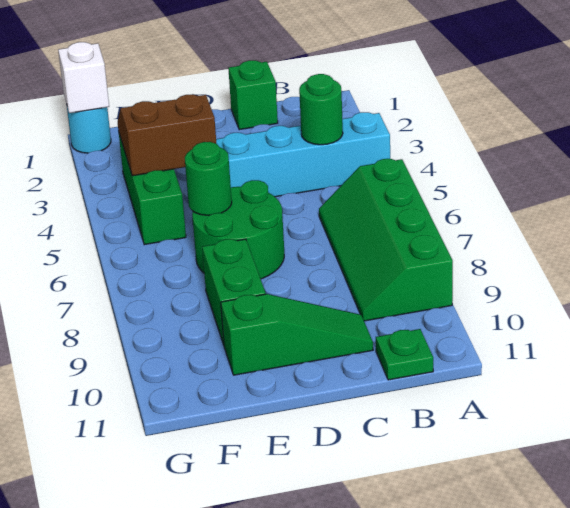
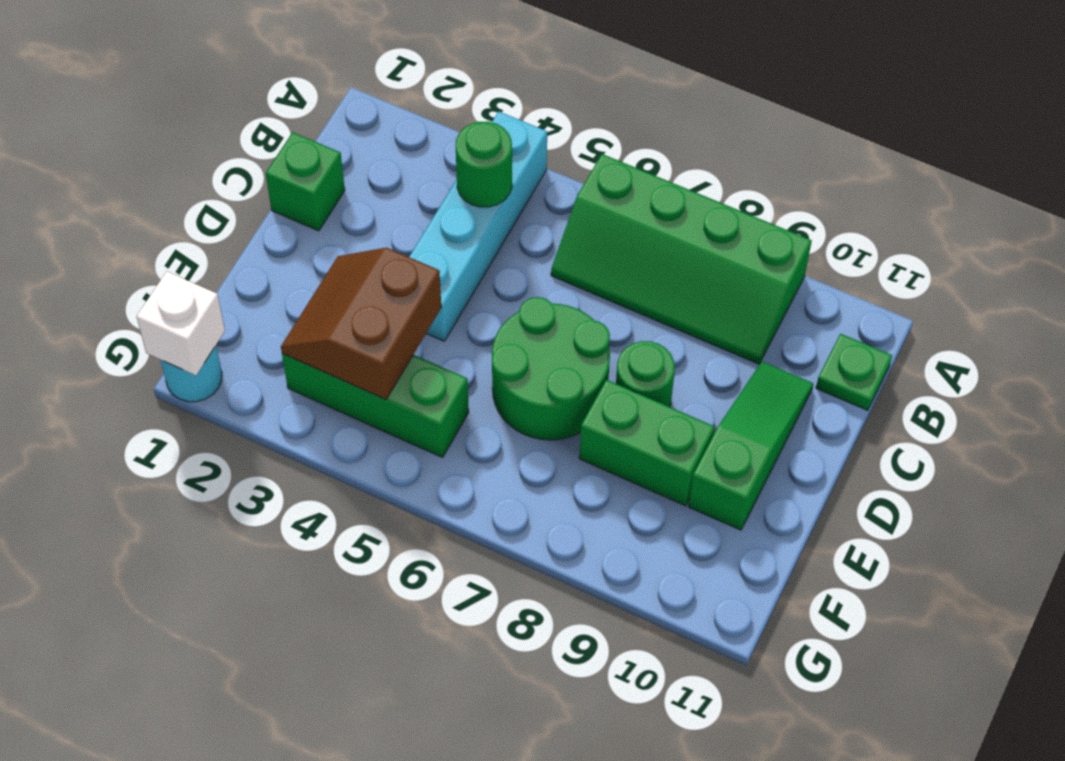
green 1x1 round brick [185,142,232,215] -> green 1x1 round brick moved to [616,341,675,407]

